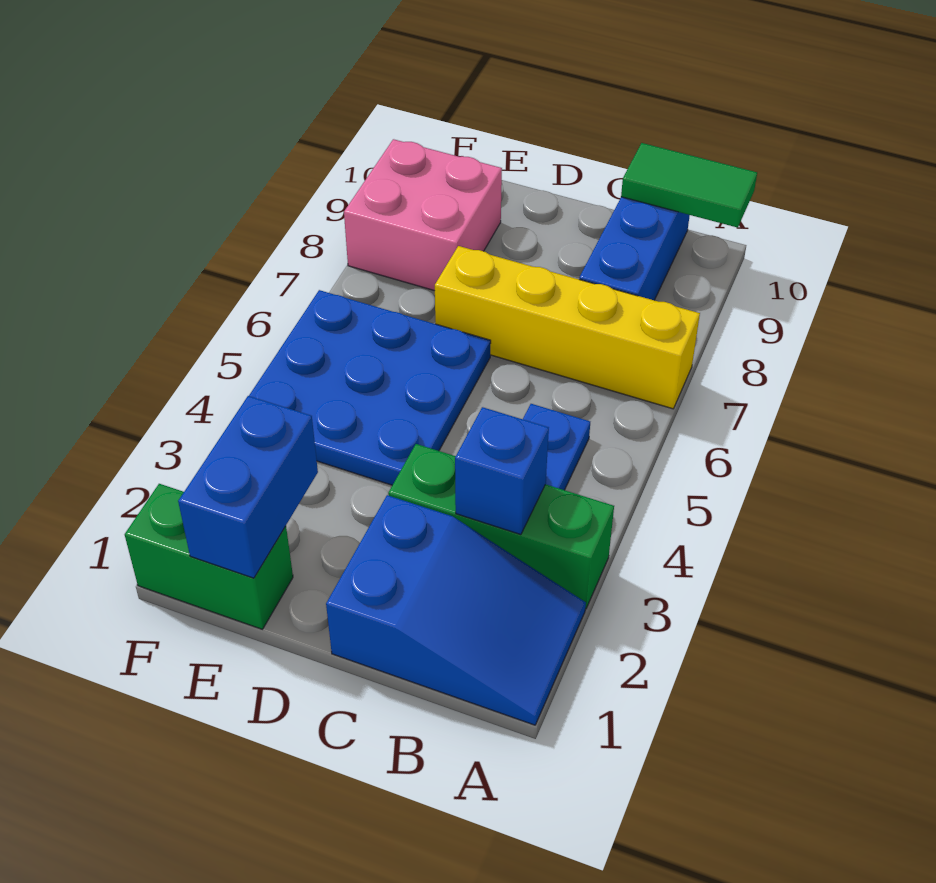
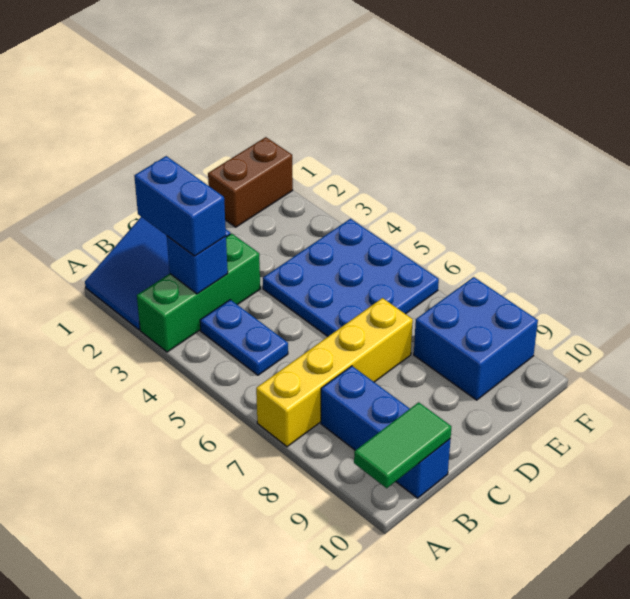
green 1x2 brick [125,484,293,629] -> brown 1x2 brick [208,137,293,227]
blue 1x2 brick [178,396,318,578] -> blue 1x2 brick moved to [134,156,226,256]
pink 2x2 brick [344,139,502,291] -> blue 2x2 brick [414,277,538,400]

